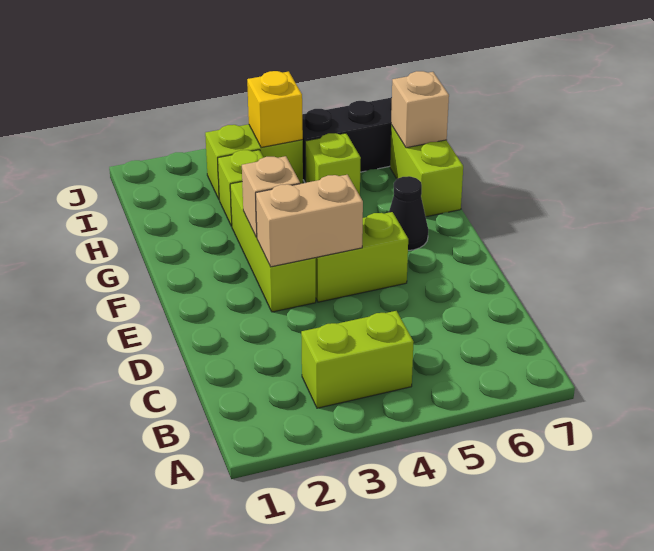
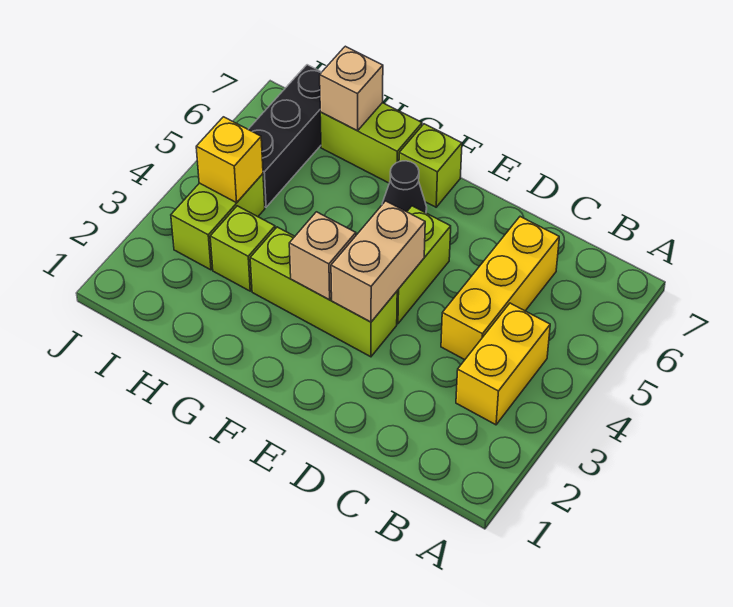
lime 1x2 brick [301,311,414,408] -> yellow 1x2 brick [456,303,550,425]
none -> yellow 1x3 brick [441,217,559,360]
lime 1x1 brick [305,133,361,195] -> lime 1x1 brick moved to [399,124,462,207]

